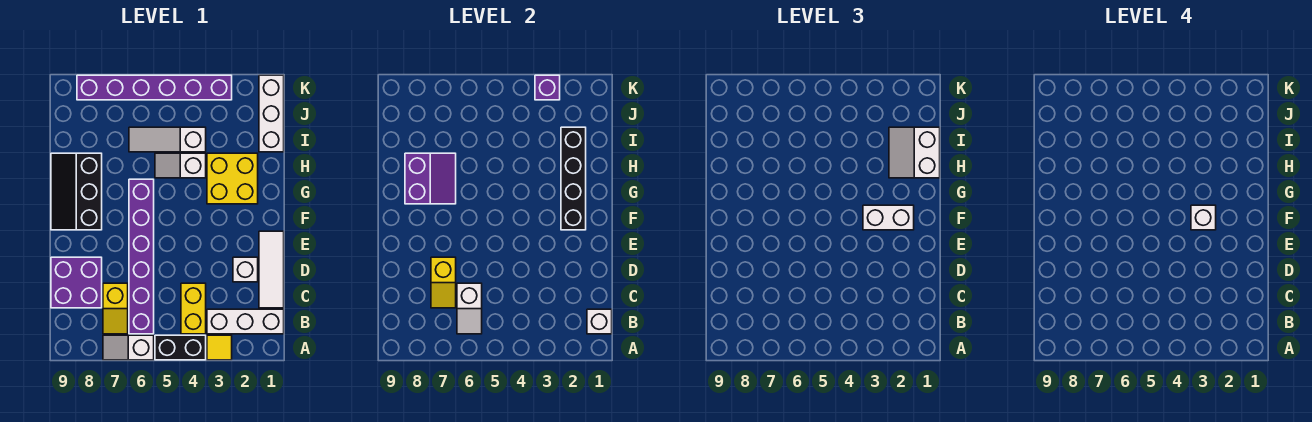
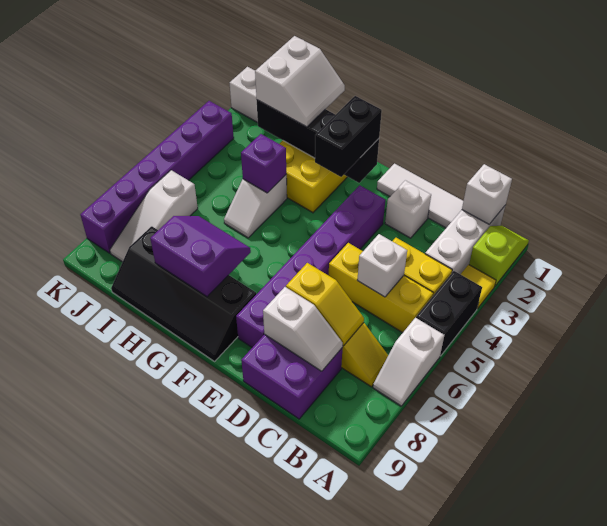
none -> lime 1x2 slope [469,226,529,286]
none -> yellow 1x3 brick [329,243,433,333]
purple 1x6 brick [129,179,154,334] -> purple 1x6 brick turned to [236,185,385,347]
white 1x2 slope [457,283,482,334] -> white 1x2 slope moved to [263,287,343,371]
white 1x2 brick [863,205,914,230] -> black 1x2 brick [315,96,382,177]
white 1x1 brick [1191,205,1216,230] -> white 1x1 brick moved to [357,234,407,297]
black 2x3 slope [51,153,102,230] -> black 2x4 slope [111,226,256,361]
white 2x2 slope [889,127,940,178] -> white 2x2 slope turned to [255,36,345,127]
white 1x3 slope [129,127,206,152] -> white 1x3 slope moved to [110,170,198,262]
purple 1x1 brick [535,75,560,100] -> purple 1x1 brick moved to [241,134,286,193]

